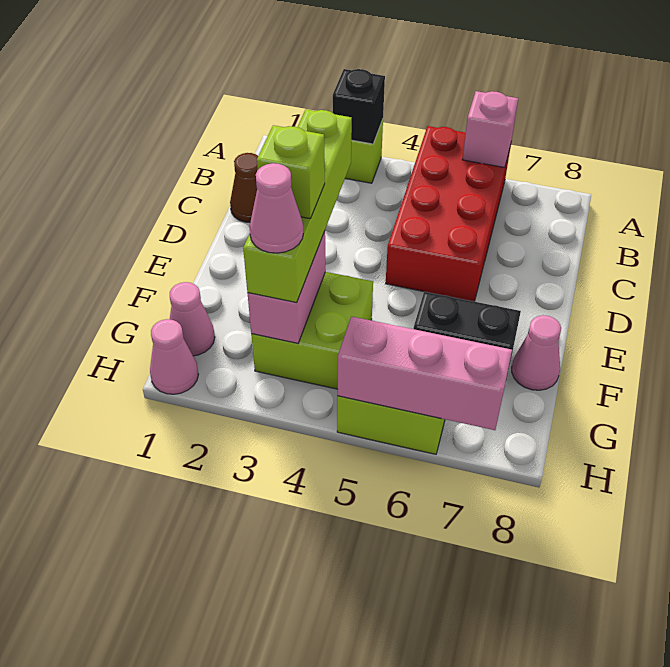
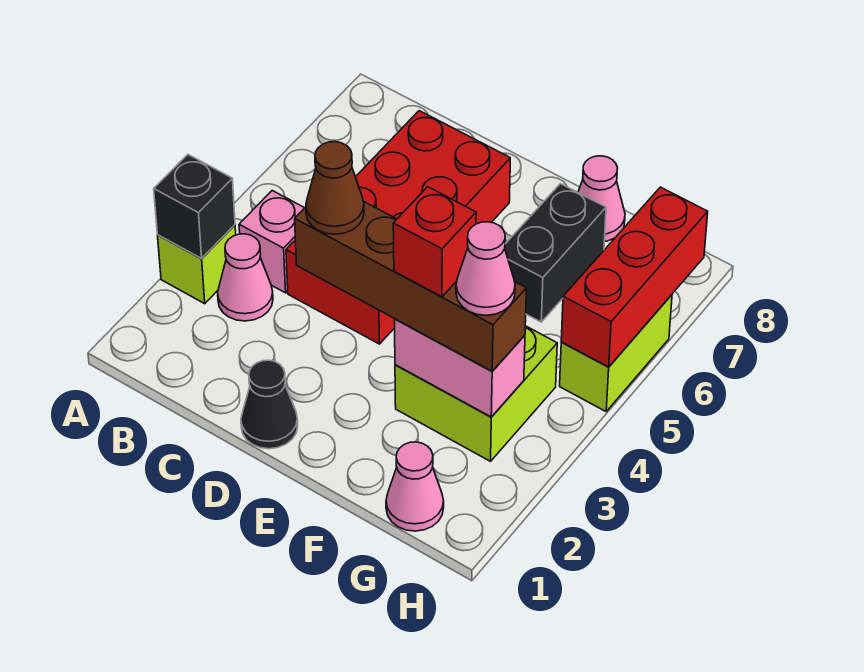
red 2x4 brick [386,126,511,302] -> red 2x4 brick turned to [286,111,510,344]
pink 1x1 brick [462,91,518,167] -> pink 1x1 brick moved to [239,191,304,293]
brown 1x1 cone [230,153,258,222] -> brown 1x1 cone moved to [306,142,364,234]
none -> black 1x1 cone [241,360,298,449]
lime 1x4 brick [243,109,352,303] -> brown 1x4 brick [295,201,526,371]
lime 1x1 brick [257,125,325,219] -> red 1x1 brick [393,187,476,297]
pink 1x1 cone [150,319,198,394] -> pink 1x1 cone moved to [218,234,273,321]
pink 1x3 brick [338,316,512,430] -> red 1x3 brick [561,187,708,367]

